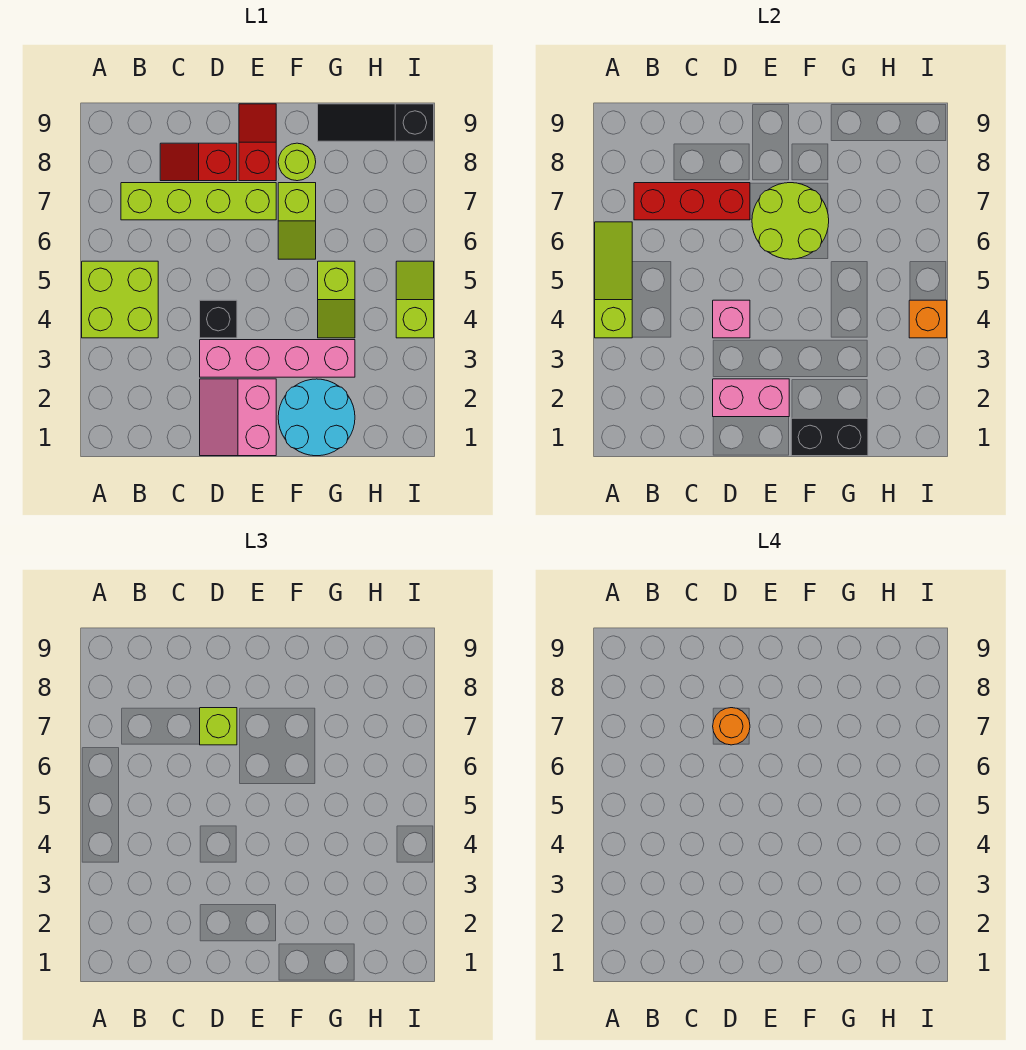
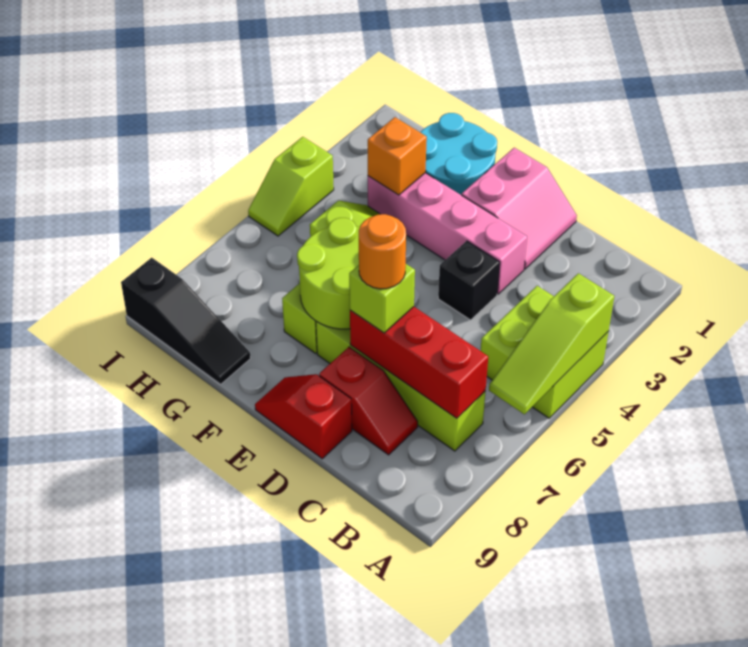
pink 1x2 brick [713,379,789,417] -> none
pink 1x1 brick [713,300,750,338] -> none
red 1x2 slope [239,104,276,181] -> red 1x2 slope turned to [255,374,352,459]
black 1x2 brick [791,418,868,456] -> none
lime 1x1 round brick [278,143,316,181] -> none
orange 1x1 brick [909,300,947,338] -> orange 1x1 brick moved to [368,117,427,195]

